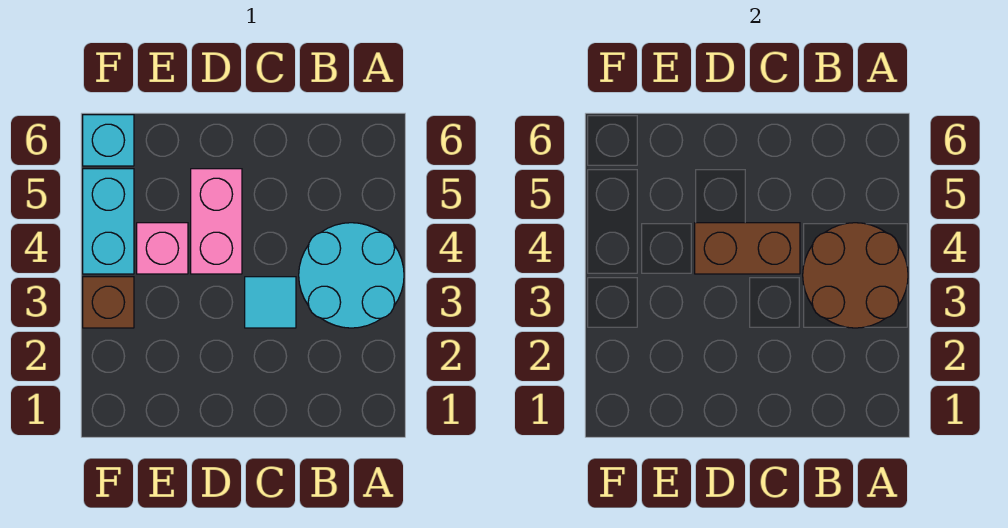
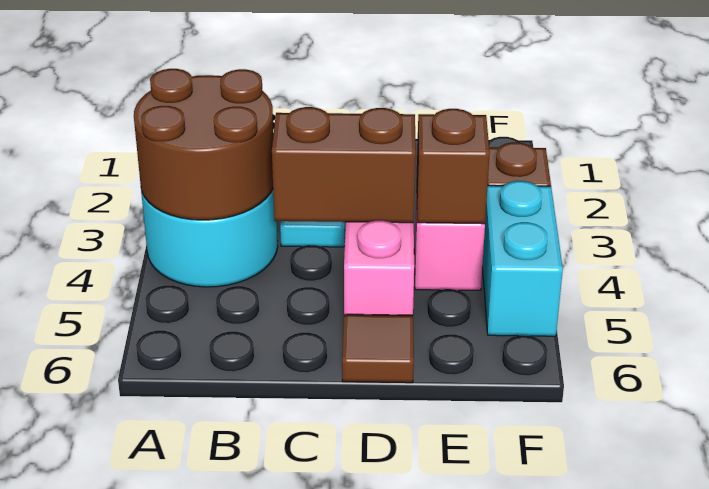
none -> brown 1x1 tile [342,314,414,383]
none -> brown 1x1 brick [416,109,490,224]
cyan 1x1 brick [83,115,134,166] -> none

